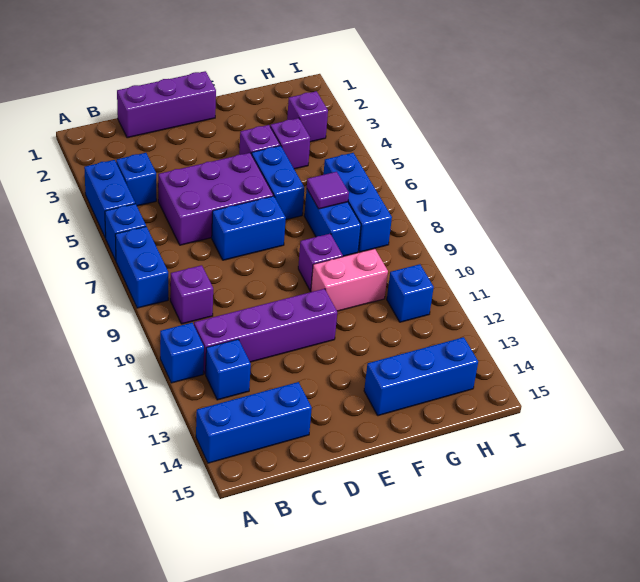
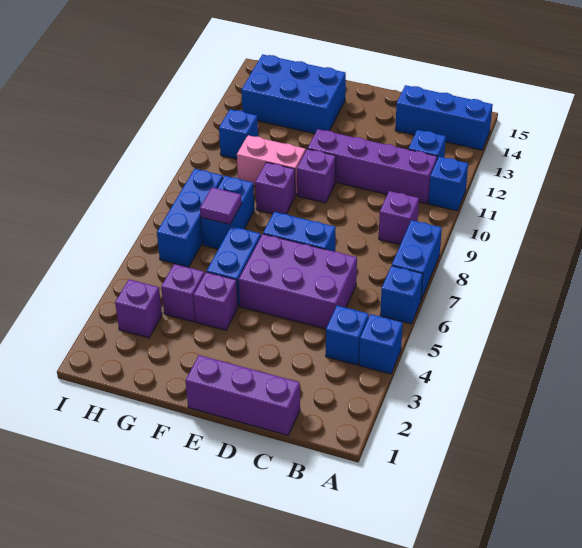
blue 1x2 brick [84,160,135,238] -> blue 1x1 brick [359,314,403,374]
none -> purple 1x1 brick [297,149,336,203]
blue 1x3 brick [364,337,478,416] -> blue 2x3 brick [241,54,346,134]

